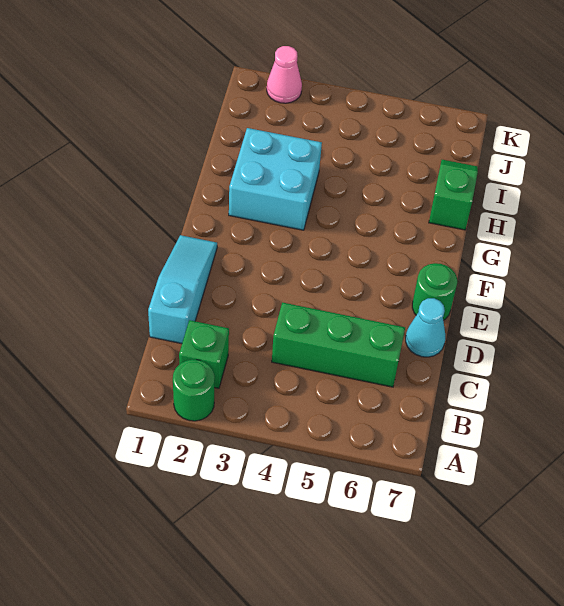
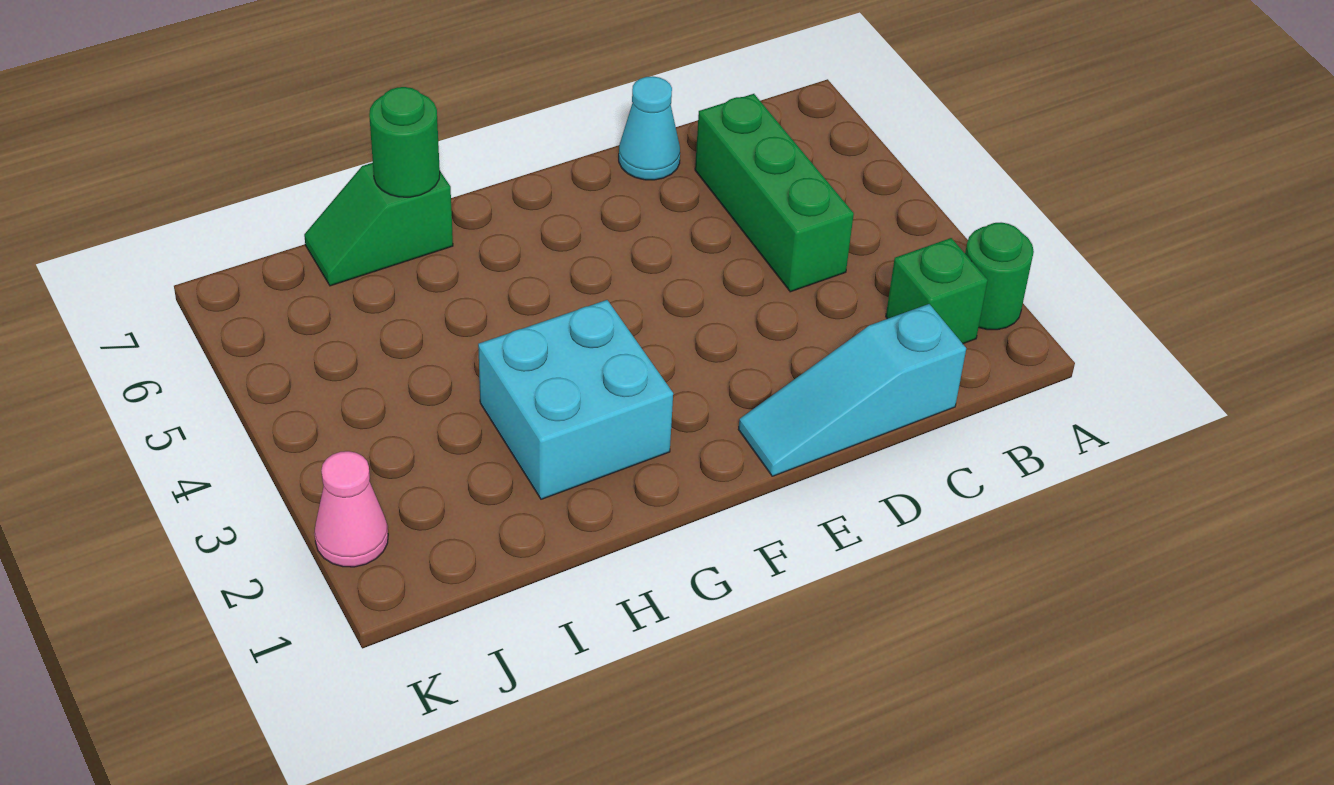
green 1x1 round brick [412,263,457,320] -> green 1x1 round brick moved to [369,87,440,197]

